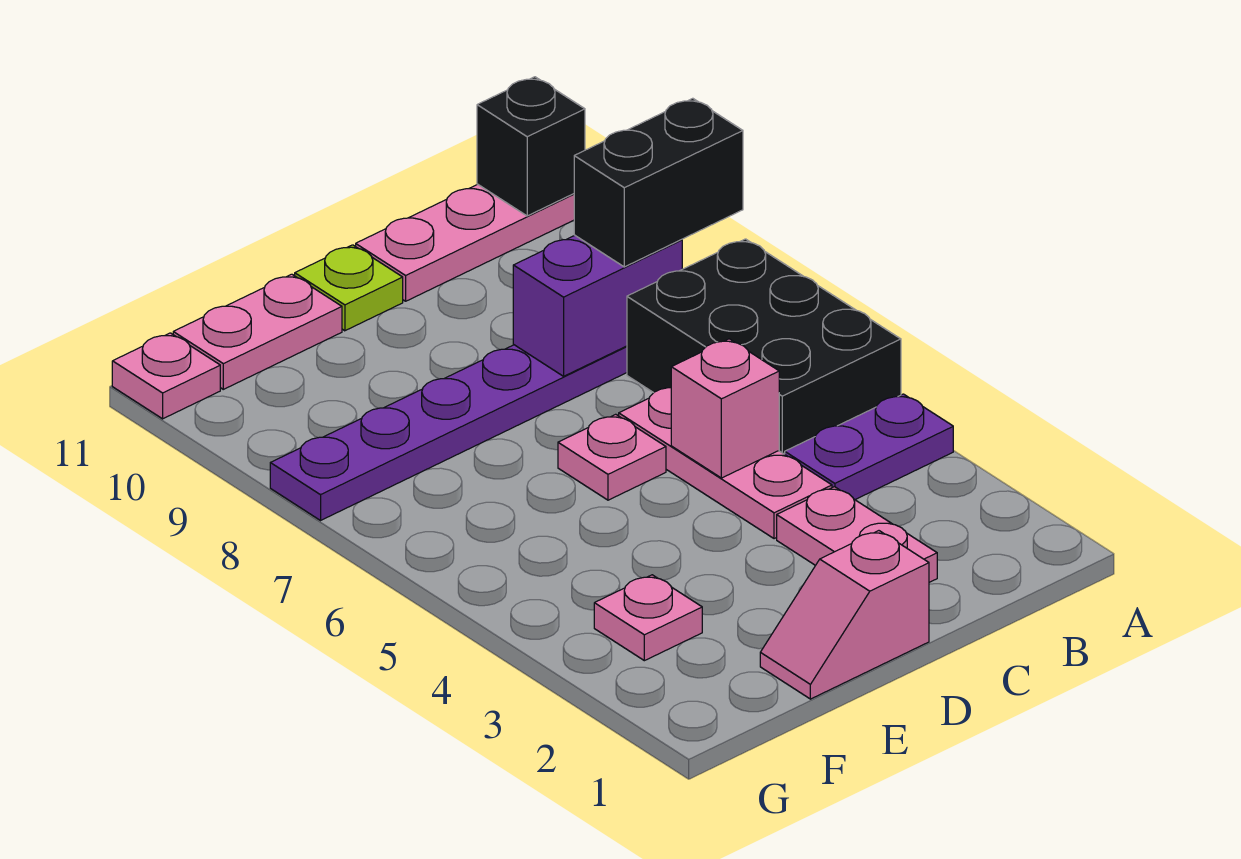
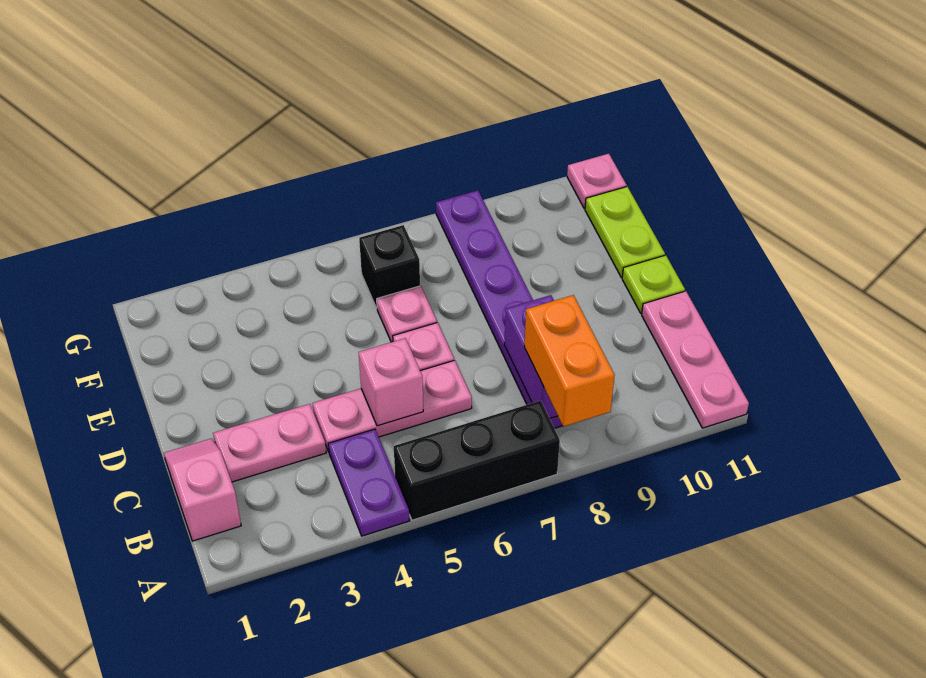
black 2x3 brick [627,239,901,454] -> black 1x3 brick [394,401,560,520]
black 1x2 brick [574,98,743,267] -> orange 1x2 brick [524,295,615,427]
black 1x1 brick [477,77,585,216] -> black 1x1 brick moved to [359,225,420,308]
pink 1x2 slope [760,531,929,699] -> pink 1x2 slope moved to [164,439,241,541]
pink 1x2 plate [173,274,342,389] -> lime 1x2 plate [585,187,665,278]
pink 1x1 plate [594,575,702,661] -> pink 1x1 plate moved to [377,286,437,342]

